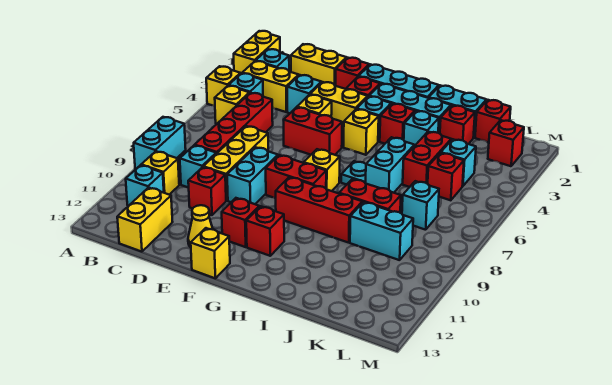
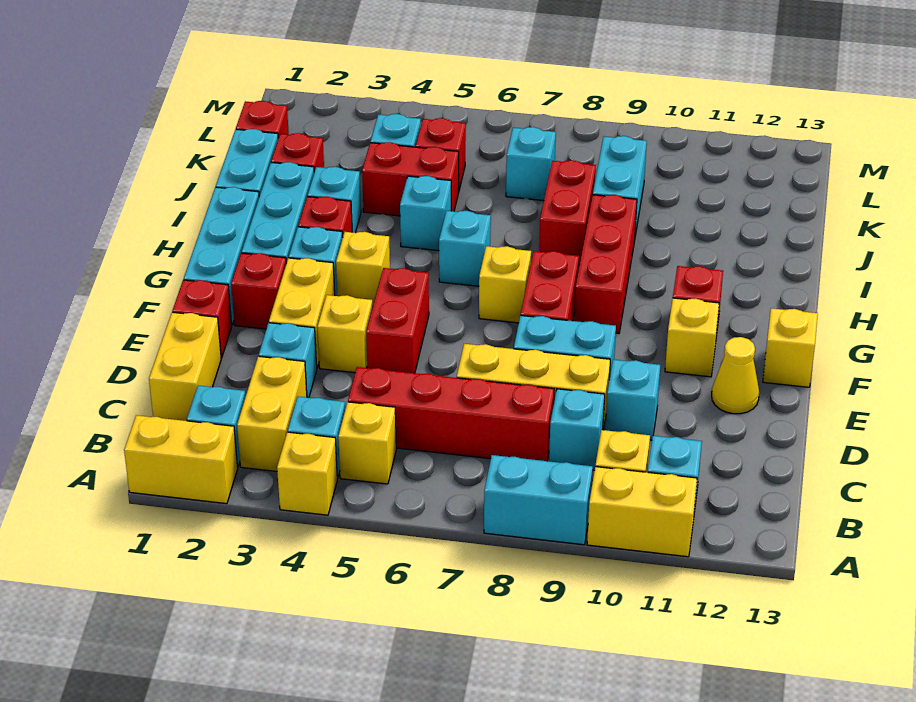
yellow 1x2 brick [117,188,172,252] -> yellow 1x2 brick moved to [587,467,697,557]
red 1x1 brick [188,167,226,215] -> cyan 1x1 brick [605,360,660,440]
red 1x1 brick [222,198,259,247] -> yellow 1x1 brick [665,298,719,377]
cyan 1x1 plate [341,161,366,185] -> cyan 1x1 brick [439,211,491,286]
cyan 1x2 brick [366,137,414,193] -> cyan 1x1 brick [400,176,451,251]
red 1x1 brick [488,120,524,166] -> none

